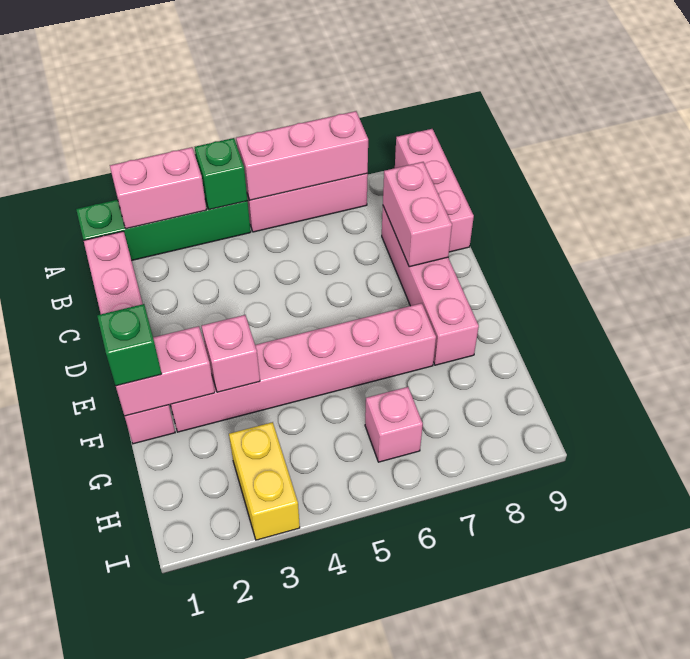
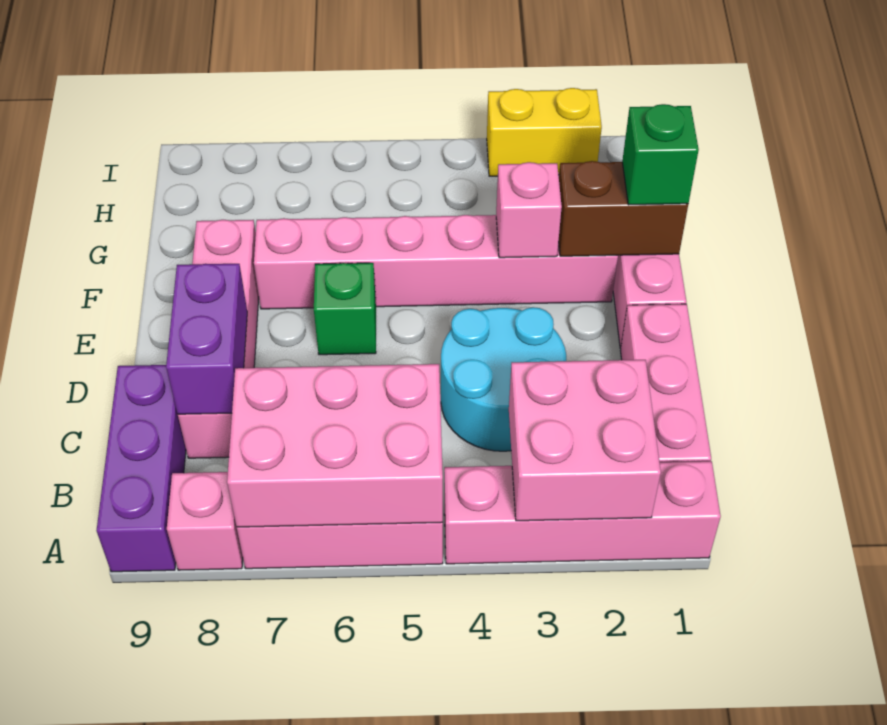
green 1x4 brick [76,200,251,260] -> pink 1x4 brick [444,461,721,564]
pink 1x2 brick [110,147,207,229] -> pink 2x2 brick [509,360,661,521]
green 1x1 brick [195,138,248,210] -> green 1x1 brick moved to [314,263,376,355]
pink 1x3 brick [236,111,368,200] -> pink 2x3 brick [227,364,443,527]
pink 1x3 brick [395,129,474,252] -> purple 1x3 brick [97,365,186,572]
none -> cyan 2x2 round brick [441,307,566,451]
pink 1x2 brick [383,162,452,267] -> purple 1x2 brick [166,264,247,414]
pink 1x2 brick [116,326,215,416] -> brown 1x2 brick [559,161,688,256]
yellow 1x2 brick [229,422,300,540] -> yellow 1x2 brick turned to [487,88,602,176]
pink 1x1 brick [365,387,423,462] -> pink 1x1 brick moved to [167,472,243,570]

